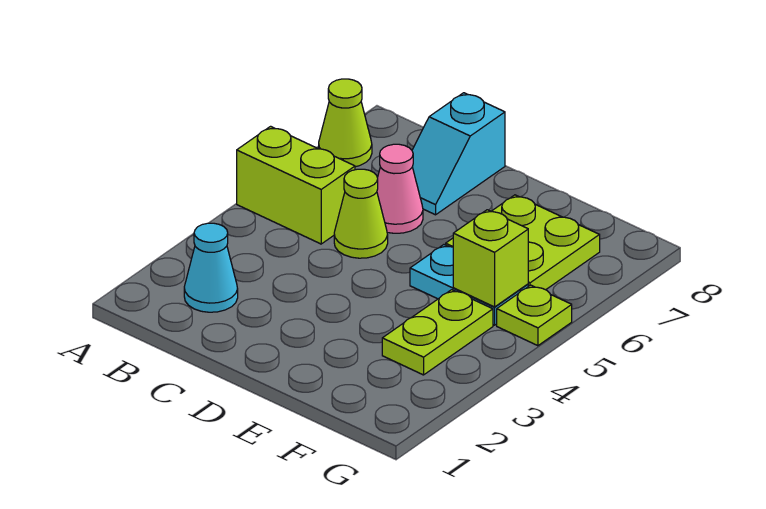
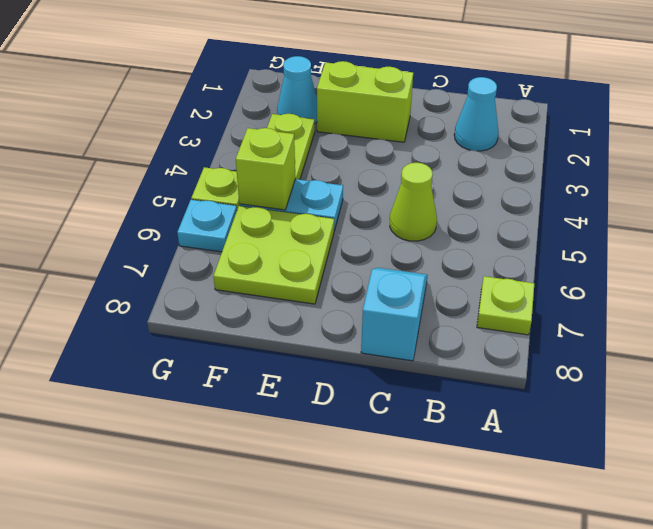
lime 1x2 brick [237,126,355,244] -> lime 1x2 brick moved to [317,61,413,142]
lime 1x1 cone [319,79,372,167] -> lime 1x1 plate [477,276,534,335]
pink 1x1 cone [377,144,423,233] -> none
none -> cyan 1x1 cone [277,56,317,123]
none -> cyan 1x1 plate [177,200,237,252]

